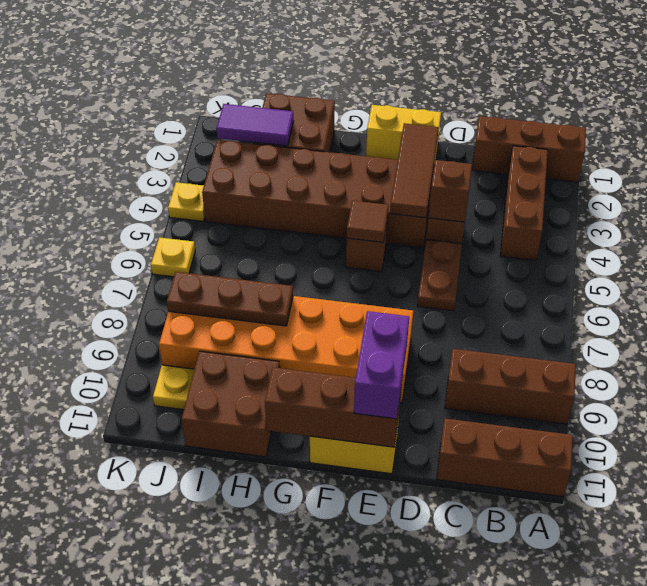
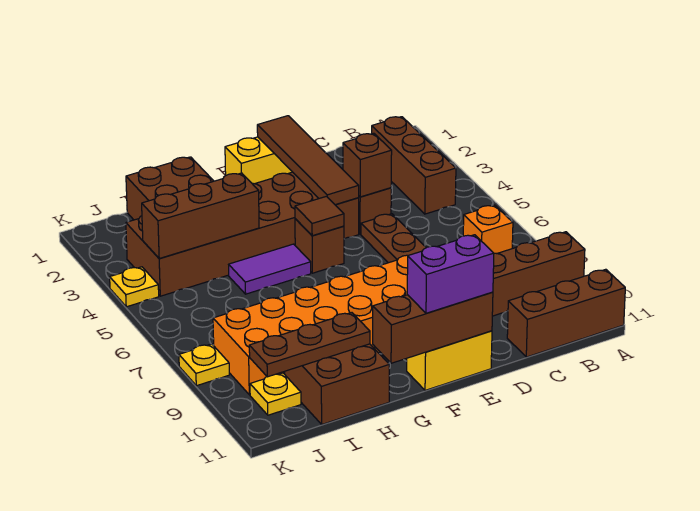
brown 1x3 brick [472,116,586,182] -> brown 1x3 brick moved to [142,173,259,258]
none -> orange 1x1 brick [463,205,513,254]
brown 1x3 tile [390,123,439,218] -> brown 1x4 tile [257,116,359,205]
purple 1x2 brick [354,311,409,419] -> purple 1x2 brick turned to [407,235,494,313]
brown 1x3 plate [167,272,293,326] -> brown 1x3 plate moved to [249,313,370,377]
purple 1x2 tile [216,104,294,146] -> purple 1x2 tile moved to [229,244,311,294]
yellow 1x1 plate [151,237,195,277] -> yellow 1x1 plate moved to [179,344,229,386]

